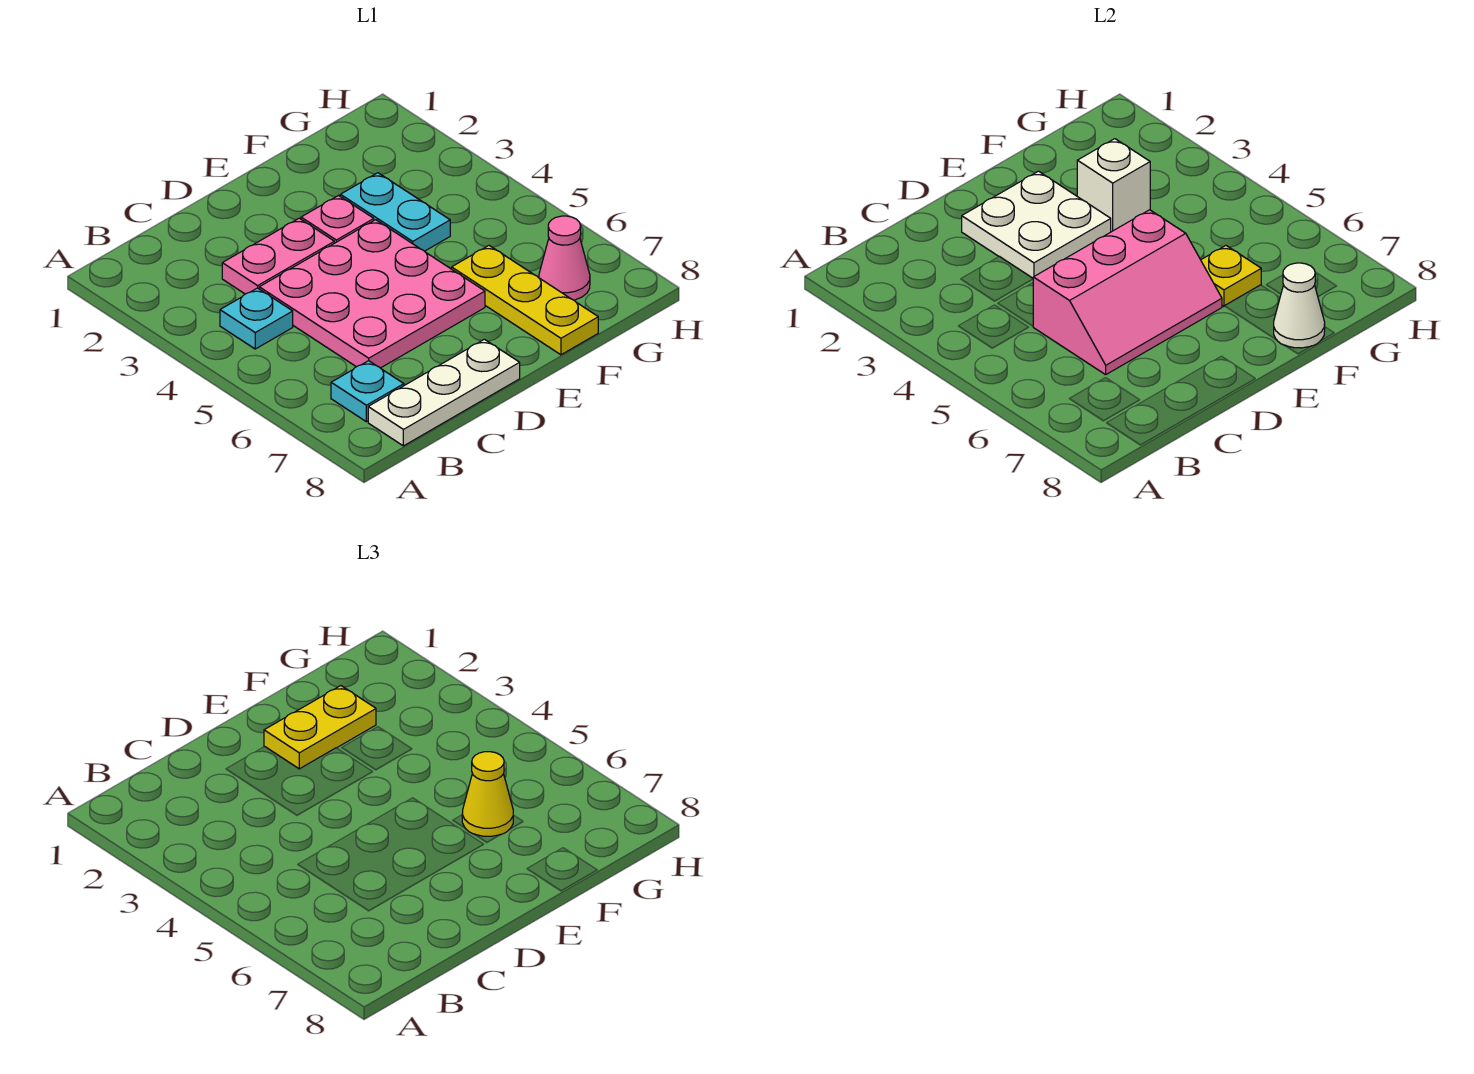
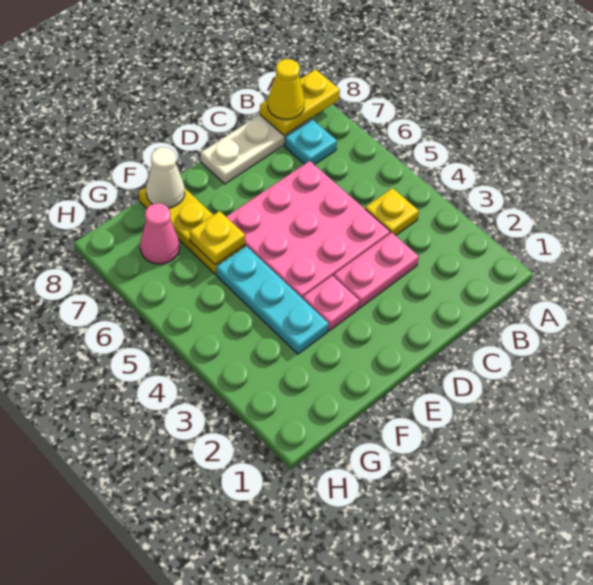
cyan 1x1 plate [220,288,293,349] -> yellow 1x1 plate [365,188,419,236]
pink 2x3 slope [1033,210,1222,375] -> none
white 2x2 plate [962,171,1111,278] -> none
yellow 1x2 plate [264,686,376,769] -> yellow 1x2 plate moved to [260,69,340,135]
cyan 1x2 plate [340,173,450,251] -> cyan 1x3 plate [216,246,329,354]
white 1x1 brick [1077,139,1150,232] -> none
yellow 1x1 cone [462,752,513,836] -> yellow 1x1 cone moved to [268,59,305,120]

